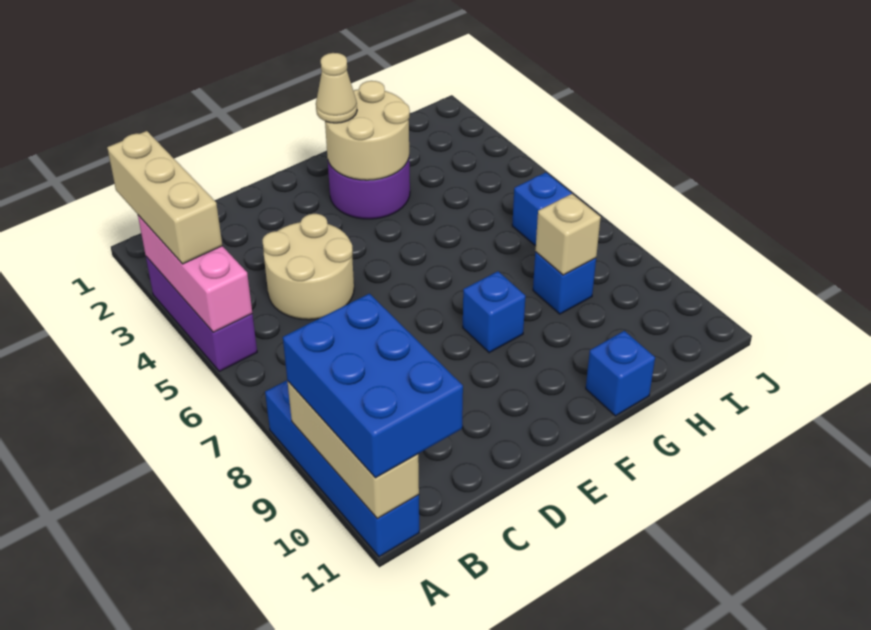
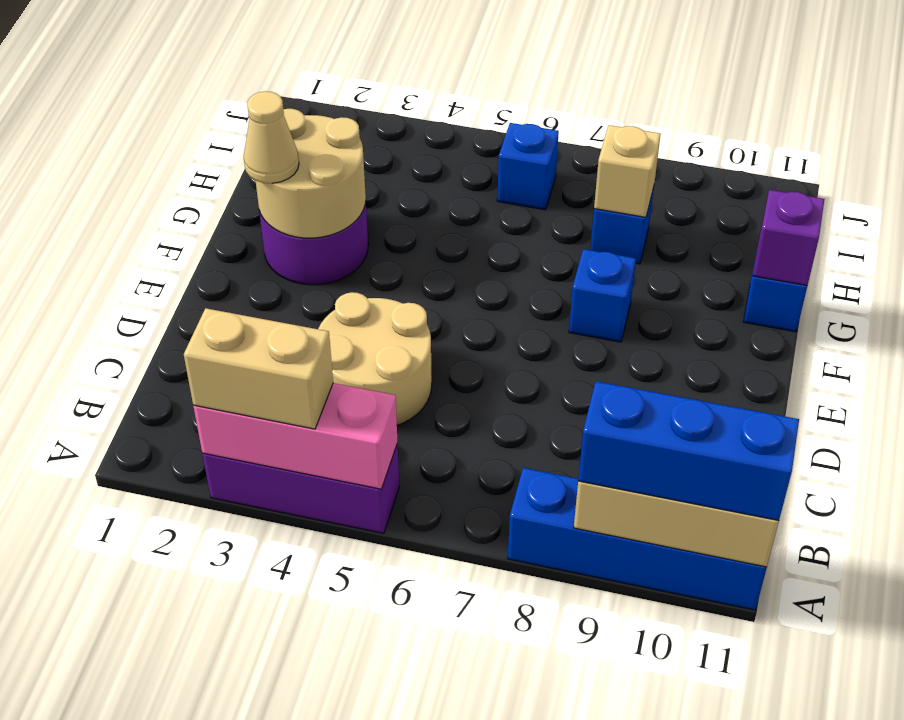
tan 1x3 brick [107,131,222,264] -> tan 1x2 brick [184,308,333,429]
blue 2x3 brick [283,294,463,478] -> blue 1x3 brick [578,381,799,521]
none -> purple 1x1 brick [753,190,825,286]

